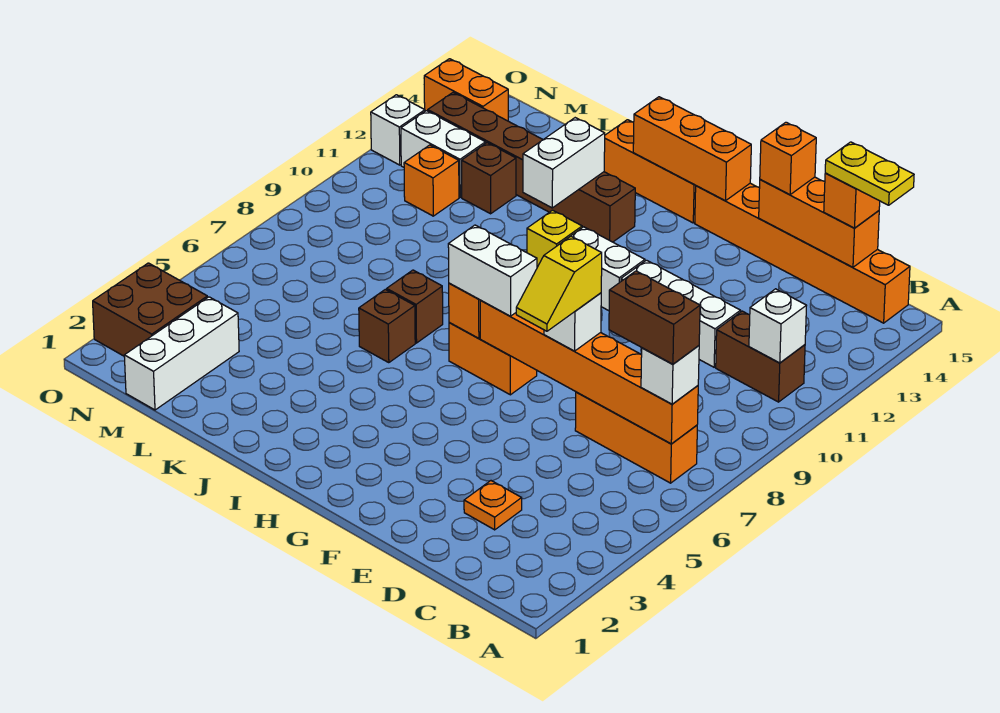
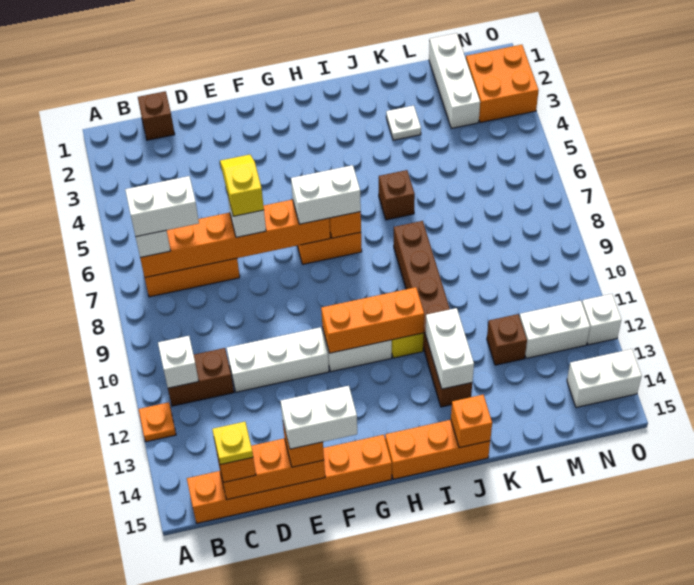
brown 1x2 brick [609,271,700,364] -> white 1x2 brick [125,176,199,237]
yellow 1x2 plate [825,142,914,205] -> yellow 1x1 plate [212,422,253,465]
orange 1x1 plate [464,481,522,530] -> orange 1x1 plate moved to [139,402,176,442]
none -> white 1x2 brick [281,386,357,449]
orange 1x3 brick [633,97,751,201] -> orange 1x3 brick moved to [321,287,424,353]
brown 1x6 brick [428,93,635,242] -> brown 1x6 brick turned to [394,221,472,407]
brown 1x1 brick [387,270,443,343] -> brown 1x1 brick moved to [138,91,175,140]
none -> white 1x1 plate [386,106,421,140]
orange 1x1 brick [404,145,459,216] -> orange 1x1 brick moved to [451,395,492,448]
brown 2x2 brick [93,263,208,356] -> orange 2x2 brick [466,45,539,123]
orange 1x2 brick [424,59,508,121] -> white 1x2 brick [567,349,642,407]

